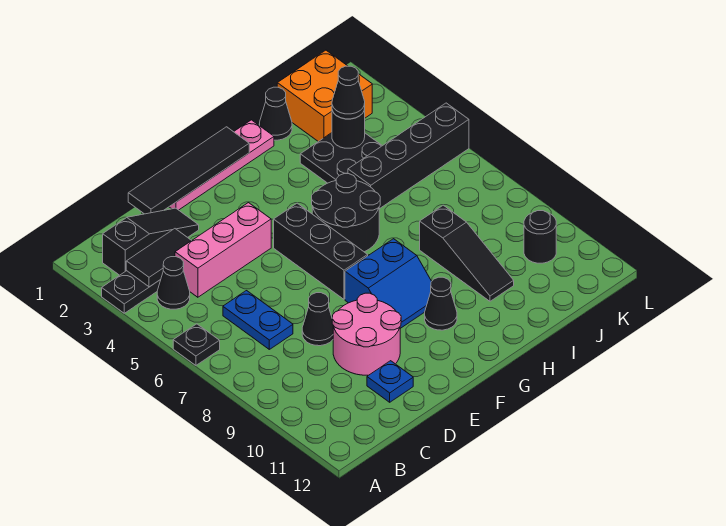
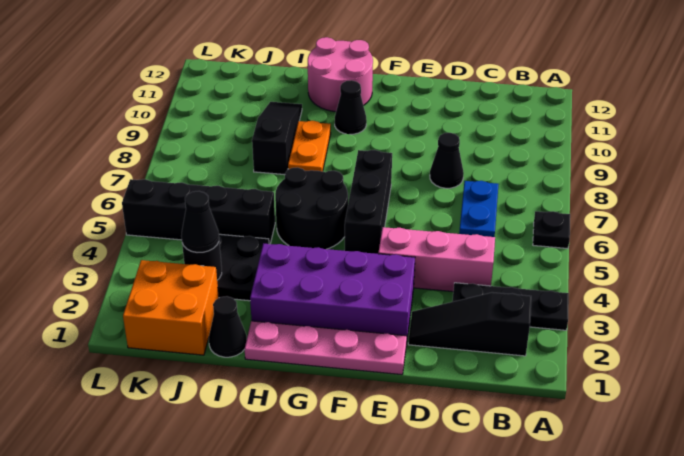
black 1x2 tile [126,229,192,287] -> none
black 1x1 cone [157,257,190,309] -> none
black 1x4 tile [128,127,249,214] -> none
pink 2x2 round brick [332,293,401,375] -> pink 2x2 round brick moved to [308,37,373,112]
blue 1x1 plate [367,361,413,402] -> none
none -> purple 2x4 brick [250,243,415,344]
blue 2x2 slope [345,239,432,328] -> none
none -> orange 1x2 plate [288,121,331,171]
black 1x1 round brick [524,211,556,263] -> none

